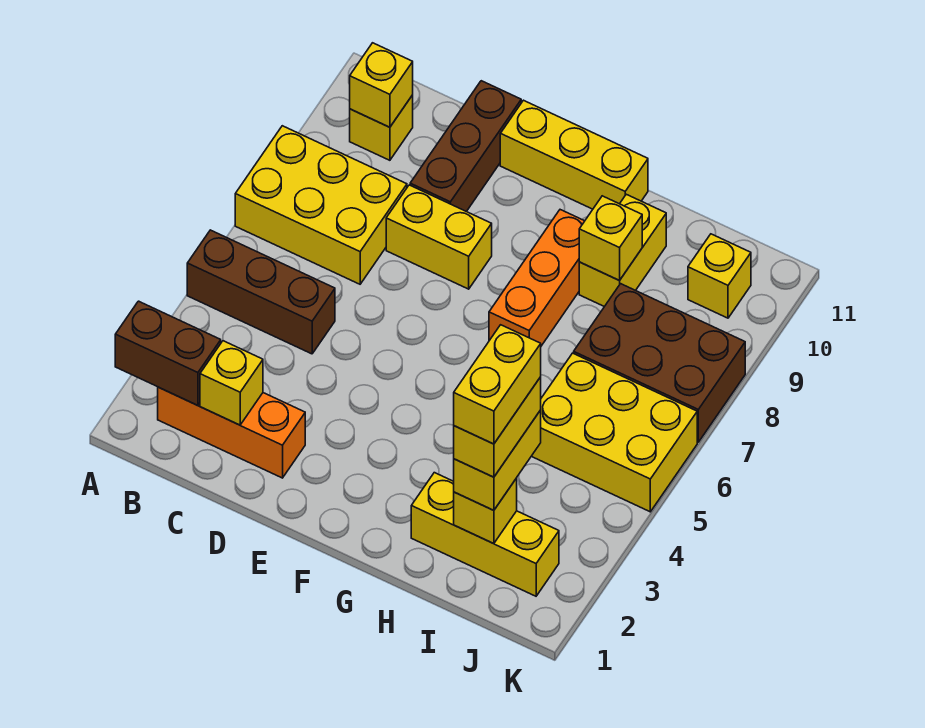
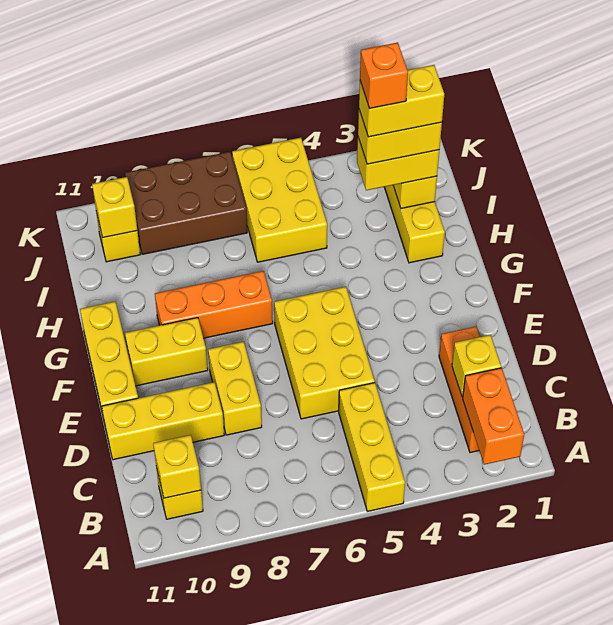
brown 1x2 brick [115,301,221,405] -> orange 1x2 brick [463,368,524,465]
brown 1x3 brick [187,230,335,354] -> yellow 1x3 brick [339,383,405,511]
yellow 2x3 brick [235,126,407,284] -> yellow 2x3 brick moved to [274,287,375,419]
brown 1x3 brick [410,81,521,211] -> yellow 1x3 brick [102,382,224,460]
yellow 1x2 brick [579,194,666,307] -> yellow 1x2 brick moved to [125,318,208,386]
yellow 1x1 brick [579,196,642,281] -> yellow 1x1 brick moved to [92,177,137,238]
none -> orange 1x1 brick [360,43,408,109]
brown 2x3 brick [574,284,745,442] -> brown 2x3 brick turned to [125,152,247,254]

